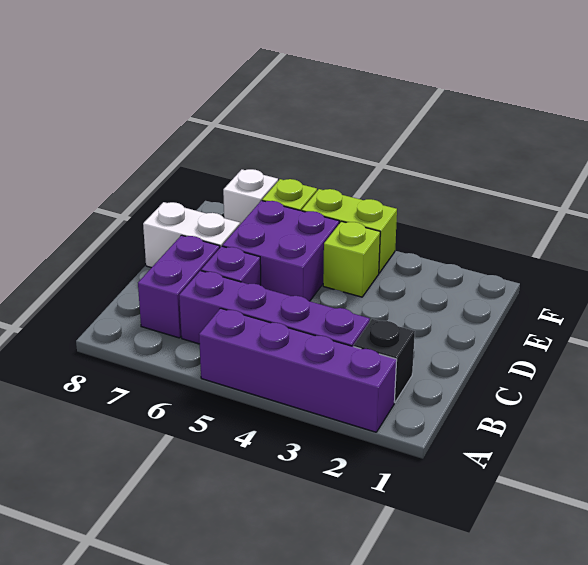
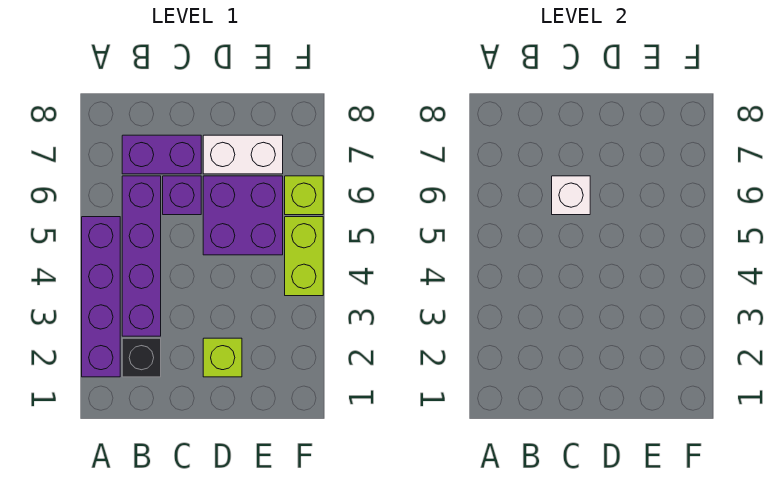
white 1x2 brick [143,202,240,268] -> white 1x2 brick turned to [203,135,283,174]
lime 1x1 brick [323,221,380,297] -> lime 1x1 brick moved to [203,338,242,377]
white 1x1 brick [223,169,278,224] -> white 1x1 brick moved to [552,176,590,215]

